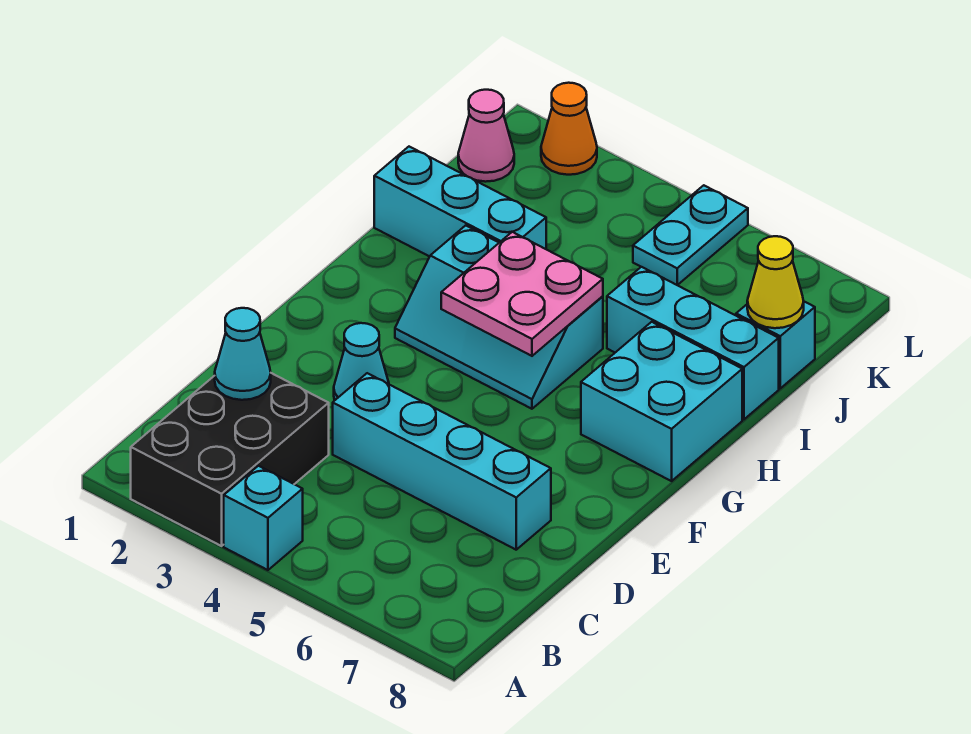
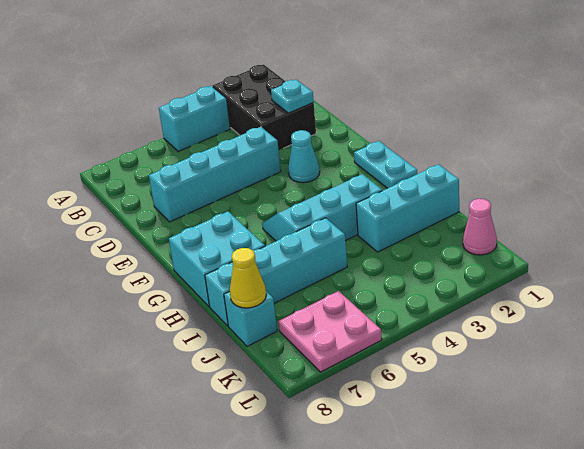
cyan 1x1 brick [224,466,303,570] -> cyan 1x2 brick [159,86,230,151]
cyan 1x1 cone [215,308,271,400] -> cyan 1x1 plate [271,80,314,113]
pink 2x2 plate [441,232,603,356] -> pink 2x2 plate moved to [278,291,382,372]
cyan 1x3 brick [607,267,779,419] -> cyan 1x4 brick [205,218,347,326]
cyan 1x2 plate [633,185,748,285] -> cyan 1x2 plate moved to [354,141,417,188]
orange 1x1 cone [541,83,597,175] -> none

